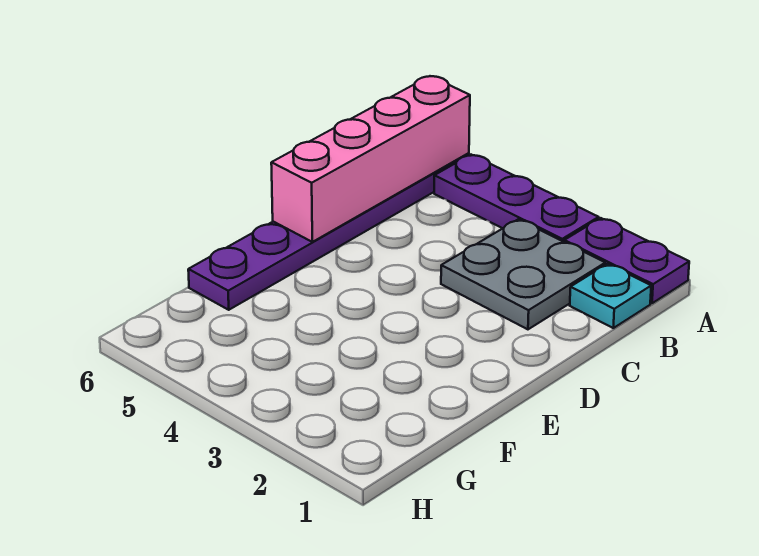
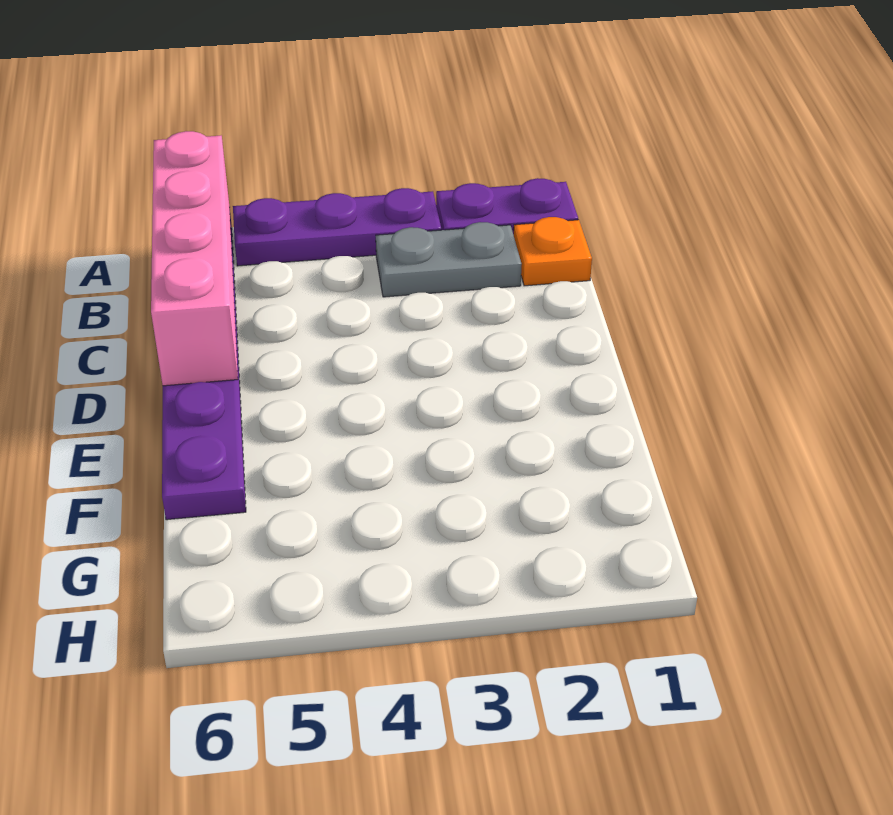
cyan 1x1 plate [570,264,651,328] -> orange 1x1 plate [514,217,592,286]
grey 2x2 plate [441,219,605,329] -> grey 1x2 plate [376,222,522,297]

